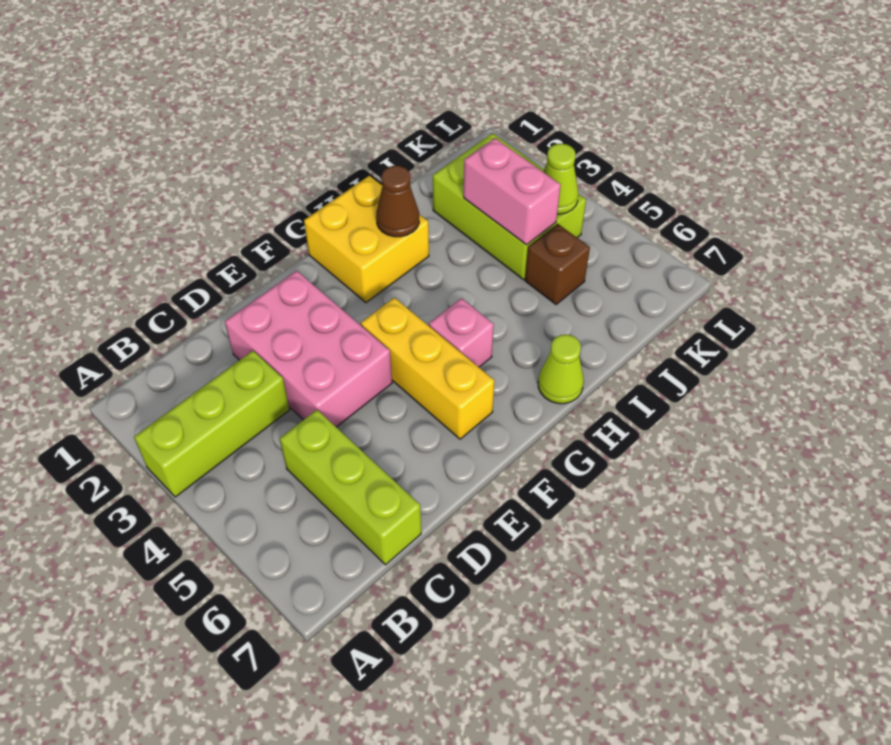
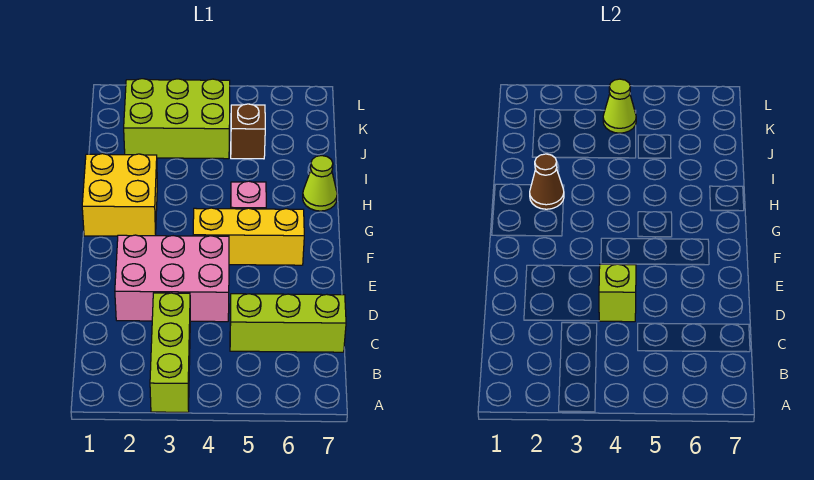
none -> lime 1x1 brick [599,264,636,322]
pink 1x2 brick [464,138,561,245] -> none

